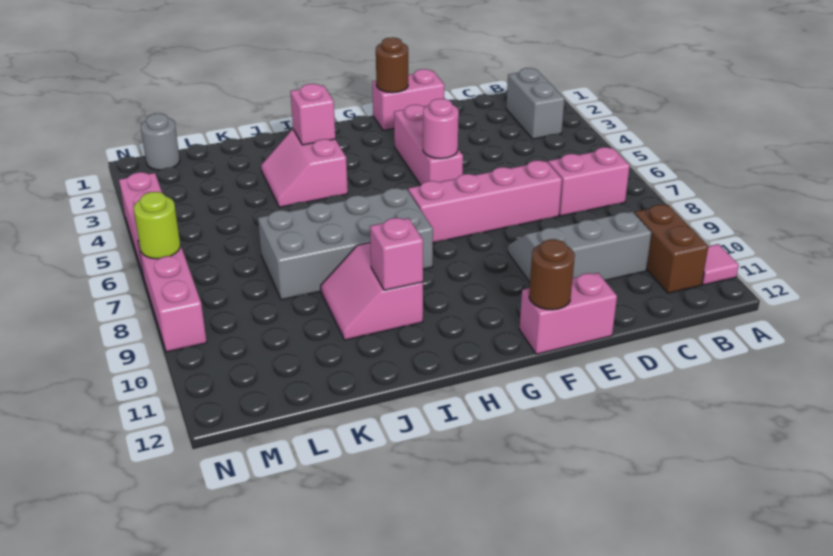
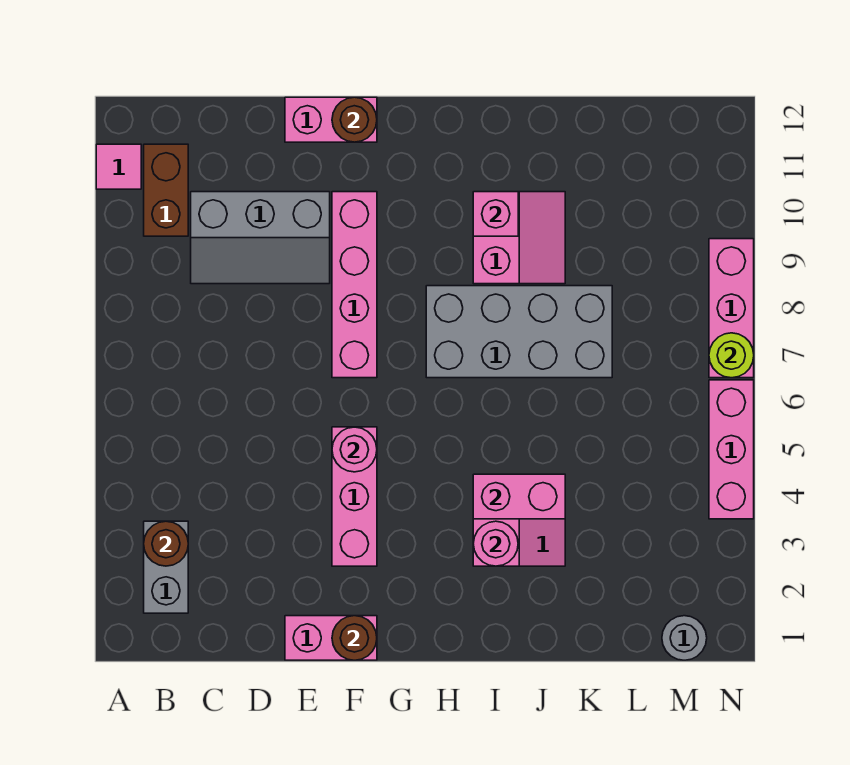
none -> brown 1x1 round brick [144,521,188,566]
pink 1x2 brick [548,147,630,216] -> pink 1x2 brick moved to [473,474,565,519]
pink 1x4 brick [408,160,562,243] -> pink 1x4 brick turned to [332,192,377,378]
pink 1x1 brick [290,84,335,145] -> pink 1x1 round brick [473,521,518,566]

